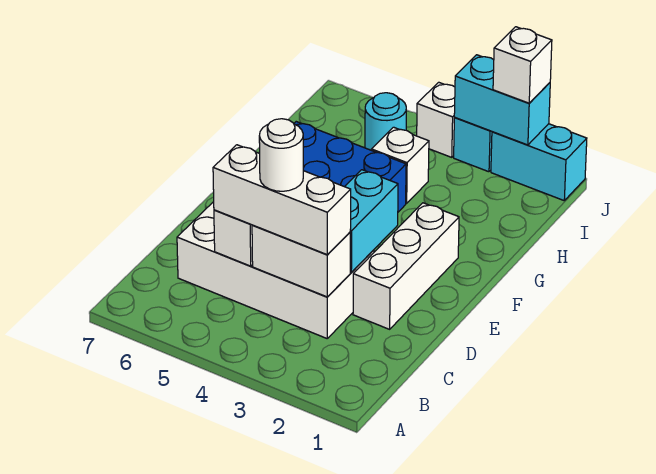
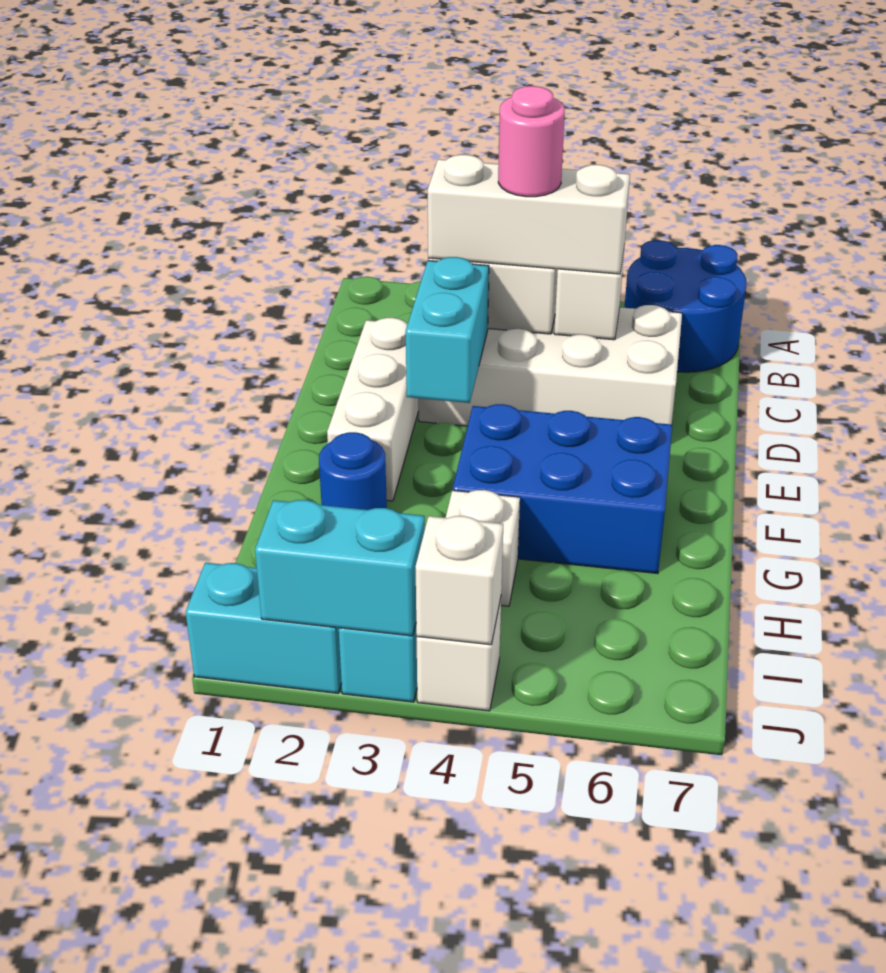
none -> blue 2x2 round brick [625,240,747,372]
white 1x1 round brick [259,119,303,191] -> pink 1x1 round brick [498,86,565,197]
none -> blue 1x1 round brick [319,432,387,510]
cyan 1x1 round brick [365,93,406,150] -> none
white 1x1 brick [493,27,552,103] -> white 1x1 brick moved to [416,516,503,645]

